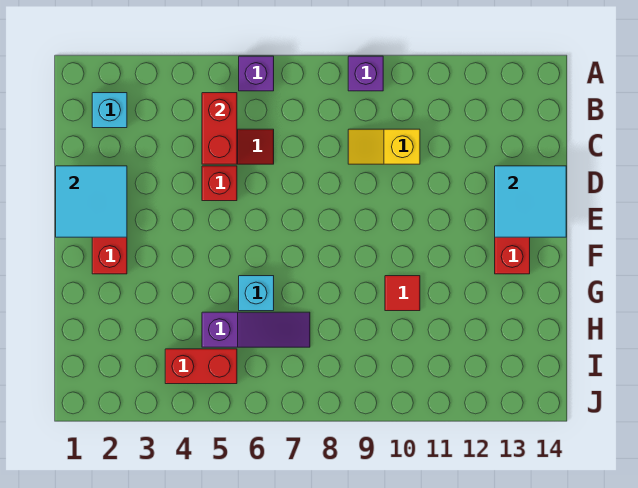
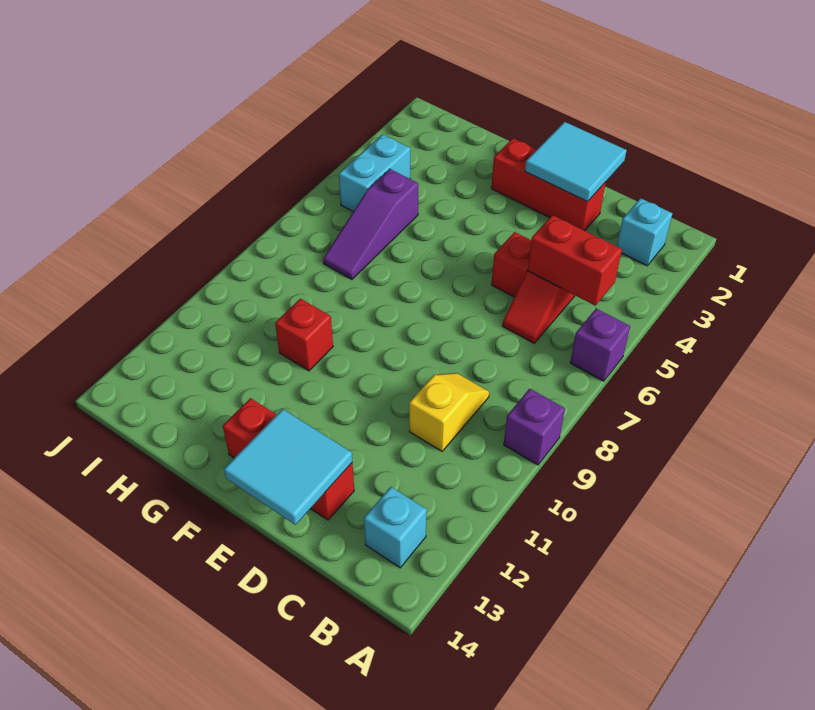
cyan 1x1 brick [239,276,274,311] -> cyan 1x1 brick moved to [364,487,427,568]
red 1x1 tile [385,276,420,311] -> red 1x1 brick [275,299,333,371]
red 1x2 brick [165,349,237,384] -> cyan 1x2 brick [339,134,410,211]

